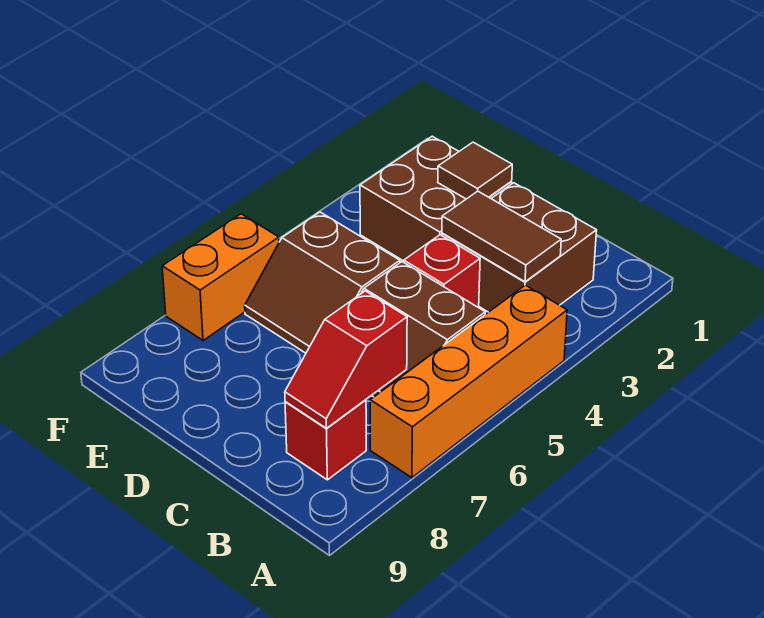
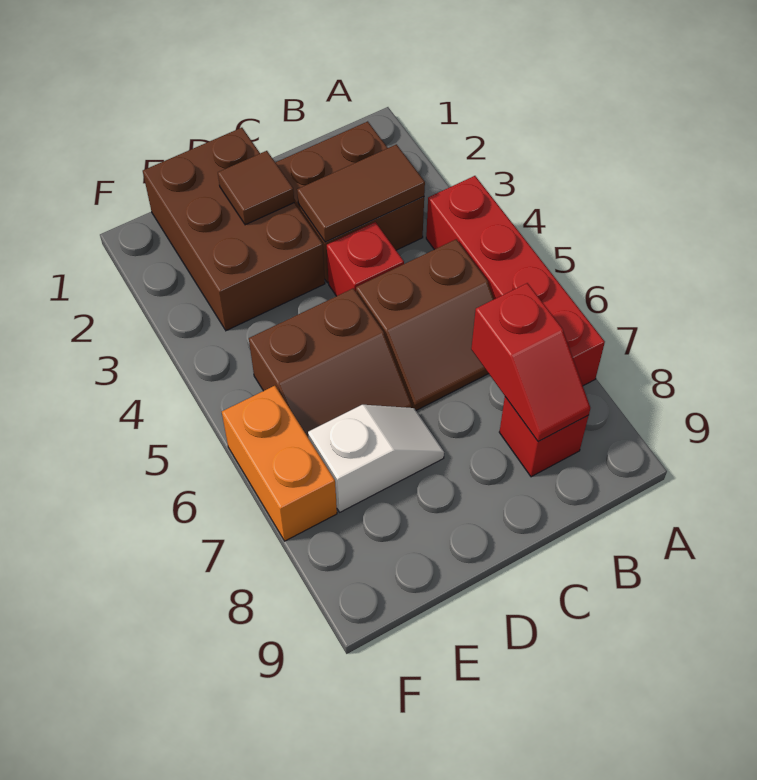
orange 1x4 brick [370,285,567,478] -> red 1x4 brick [426,176,605,386]
brown 2x2 brick [360,136,512,261] -> brown 2x3 brick [143,128,325,331]
none -> white 1x2 slope [308,405,444,512]

